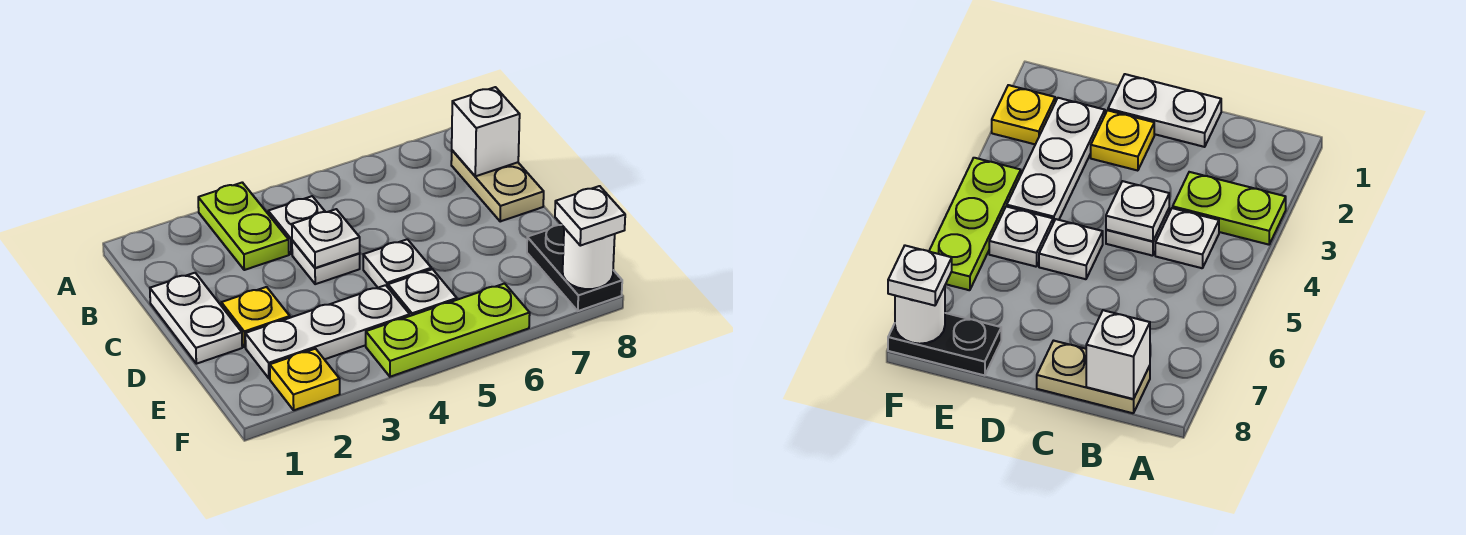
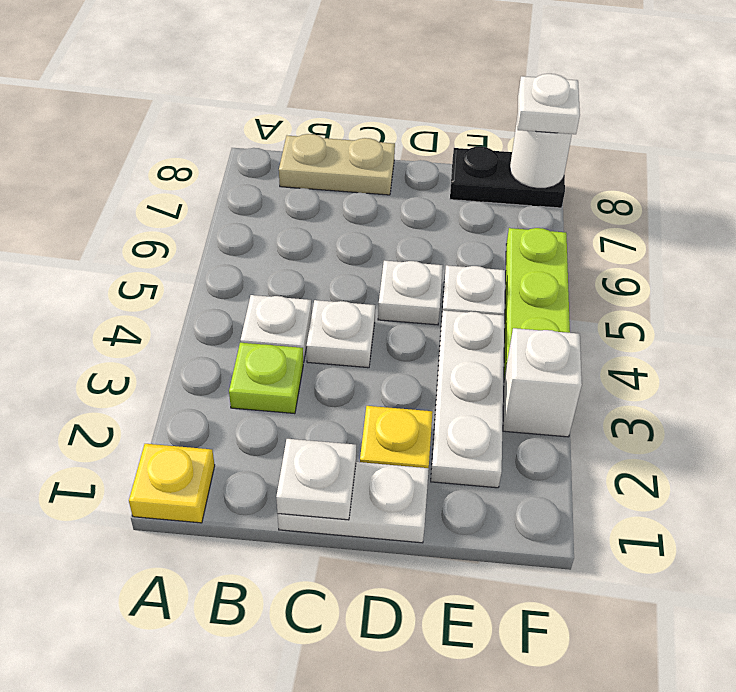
lime 1x2 plate [198,182,289,270] -> lime 1x1 plate [229,343,303,414]
white 1x1 brick [452,87,520,176] -> white 1x1 brick moved to [503,328,582,437]
white 1x1 plate [292,209,360,268] -> white 1x1 plate moved to [276,439,356,520]
yellow 1x1 plate [270,349,340,410] -> yellow 1x1 plate moved to [129,444,215,523]

